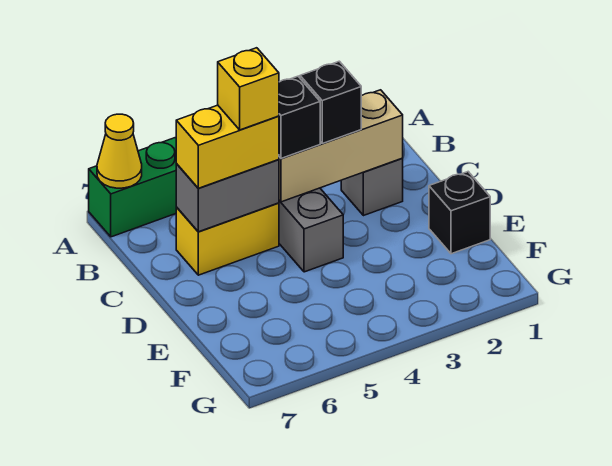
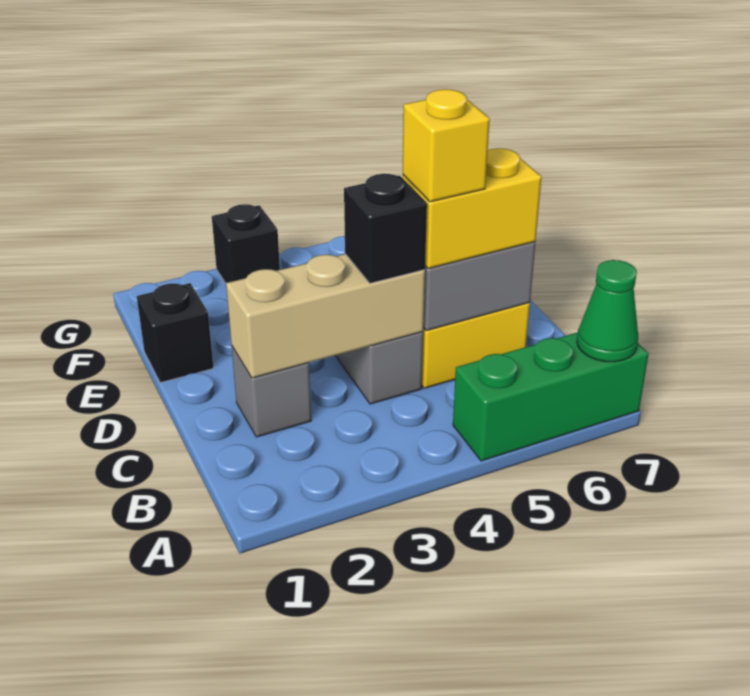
yellow 1x1 cone [97,114,142,188] -> green 1x1 cone [577,260,638,362]
black 1x1 brick [300,61,361,143] -> black 1x1 brick moved to [212,204,280,283]

